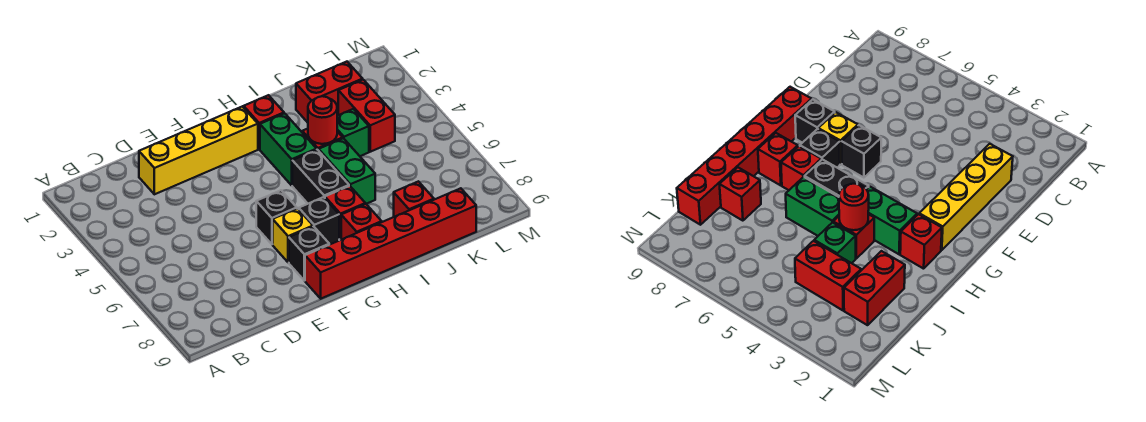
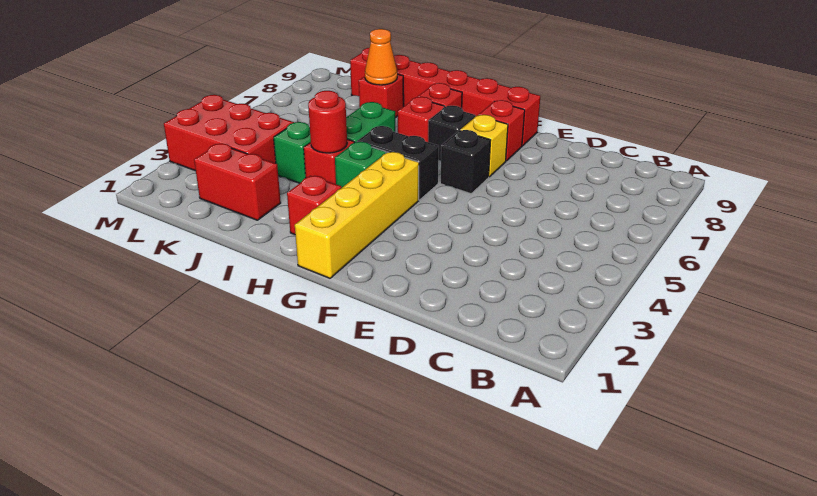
yellow 1x4 brick [139,107,258,194] -> yellow 1x4 brick turned to [295,152,419,278]
black 1x1 brick [289,227,329,281] -> red 1x1 brick [479,100,525,161]
green 1x2 brick [260,113,317,185] -> green 1x1 brick [335,142,386,187]
black 1x2 brick [292,150,349,204] -> black 1x2 brick turned to [357,126,439,200]
none -> orange 1x1 cone [365,29,397,85]
red 1x2 brick [338,80,395,152] -> red 2x3 brick [164,95,294,171]

